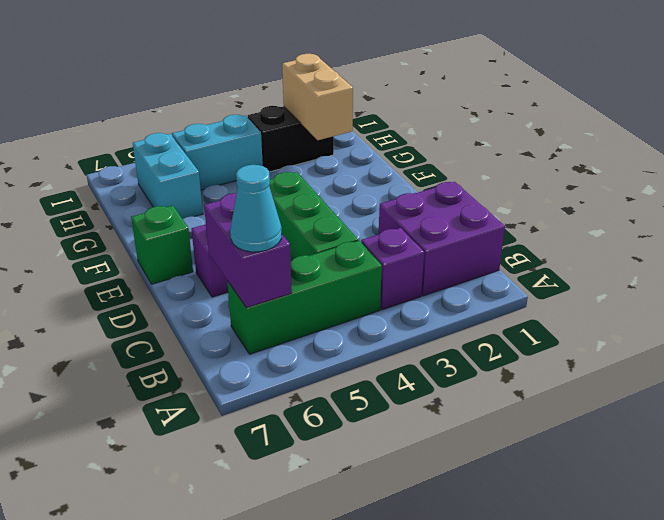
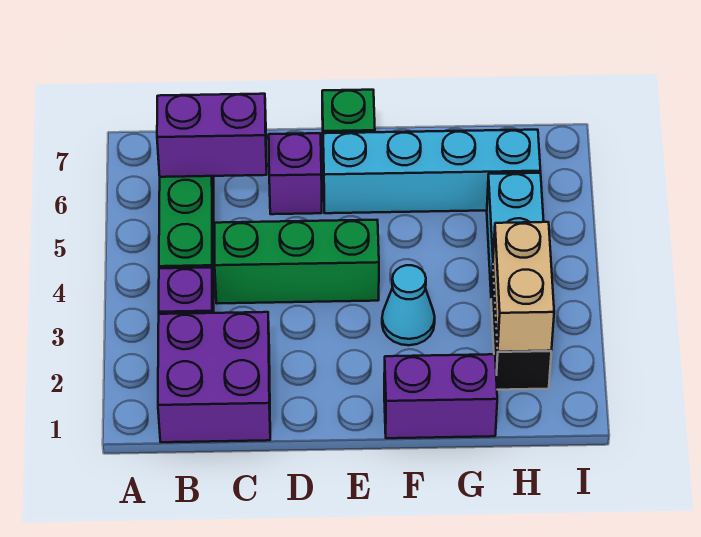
cyan 1x1 cone [230,165,282,252] -> cyan 1x1 cone moved to [382,265,435,345]
none -> purple 1x2 brick [384,354,497,438]
tan 1x2 brick [282,54,353,140] -> tan 1x2 brick turned to [493,222,554,352]
cyan 1x2 brick [133,133,203,219] -> cyan 1x4 brick [323,130,540,213]

